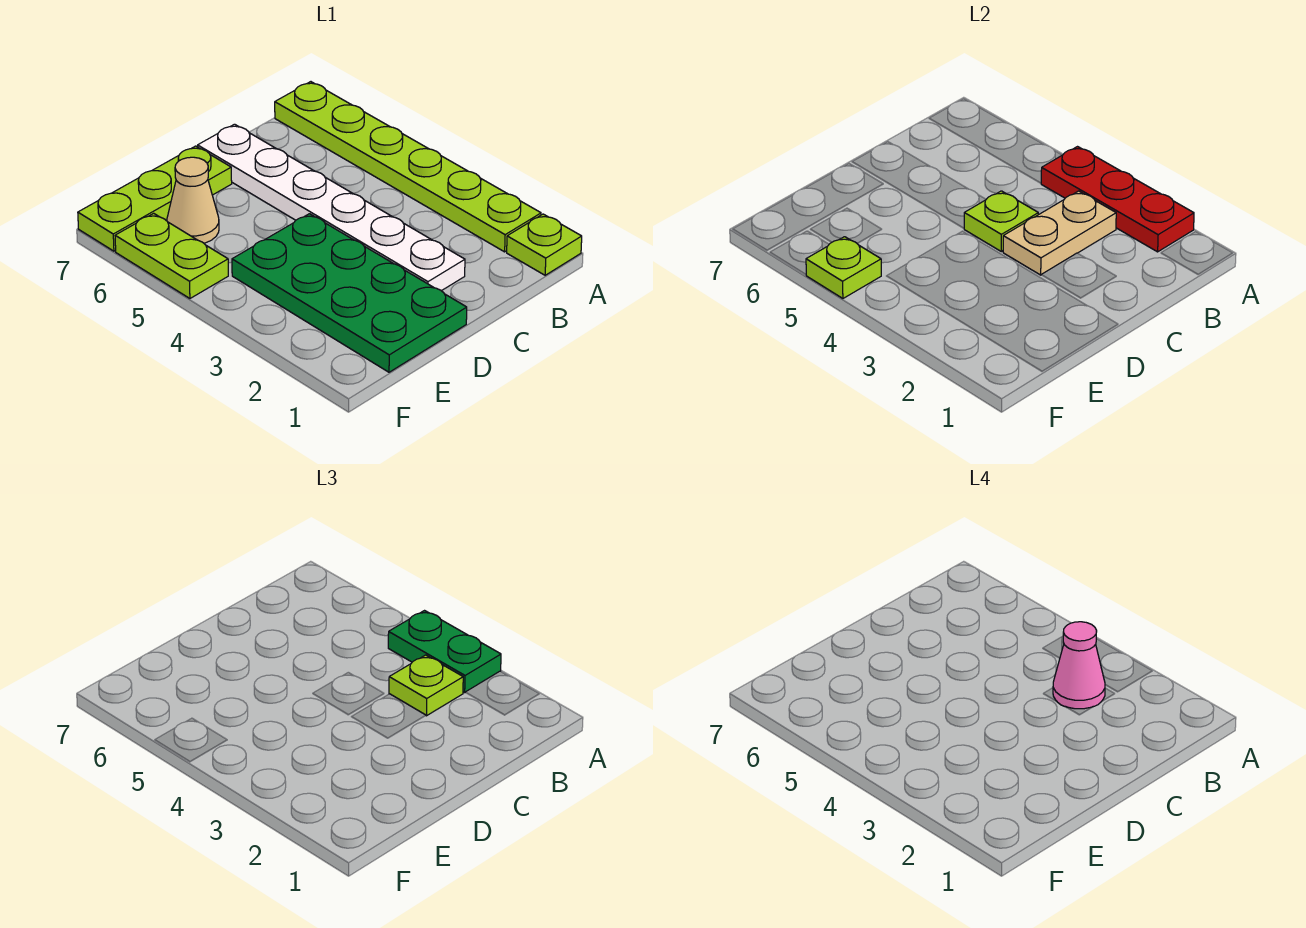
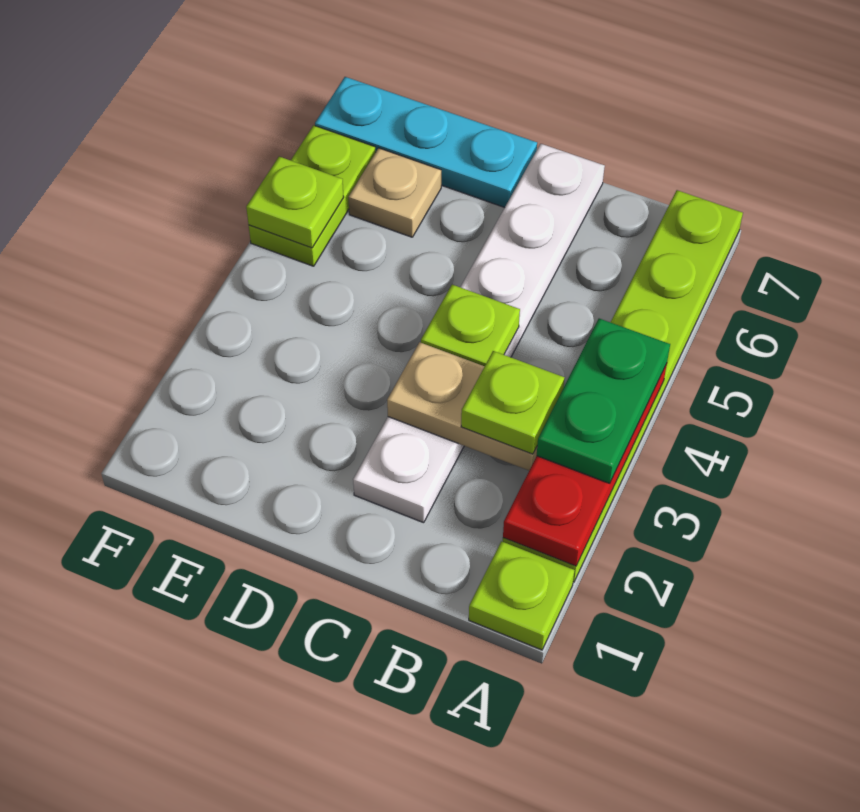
pink 1x1 cone [1053,622,1105,709] -> none
green 2x4 plate [232,214,467,372] -> none
lime 1x3 plate [78,146,232,251] -> cyan 1x3 plate [315,77,537,208]
tan 1x1 cone [167,157,219,243] -> tan 1x1 plate [348,148,441,237]

